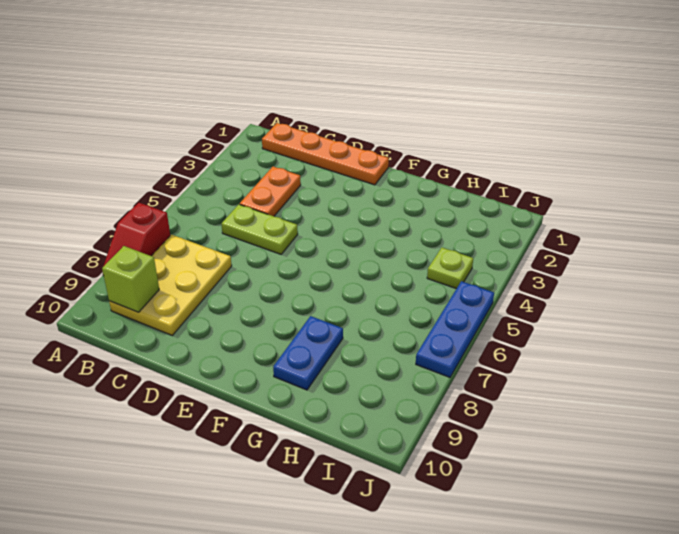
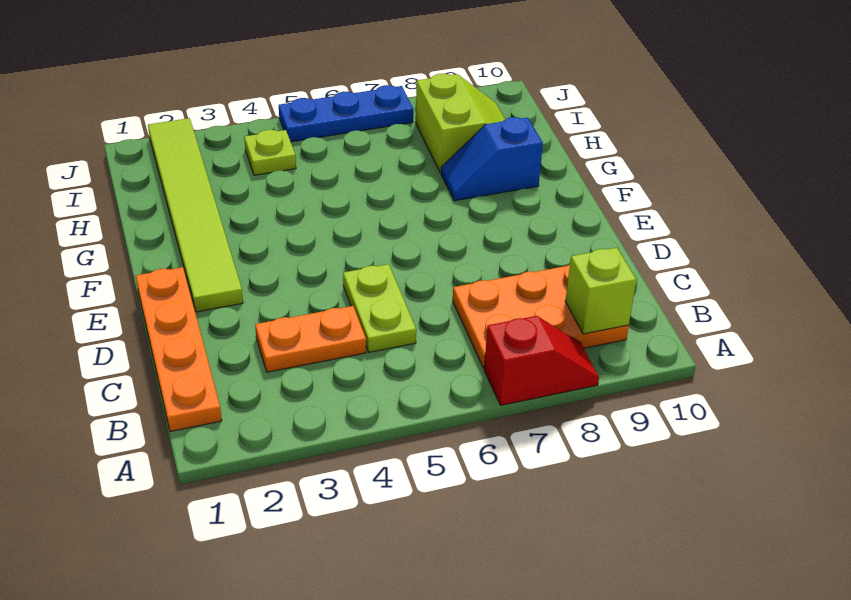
yellow 2x3 plate [109,235,232,335] -> orange 2x3 plate [453,264,629,368]
none -> lime 1x6 tile [148,118,243,312]
blue 1x2 plate [273,316,343,390] -> blue 1x2 slope [441,117,543,201]
none -> lime 2x2 slope [416,74,505,173]

